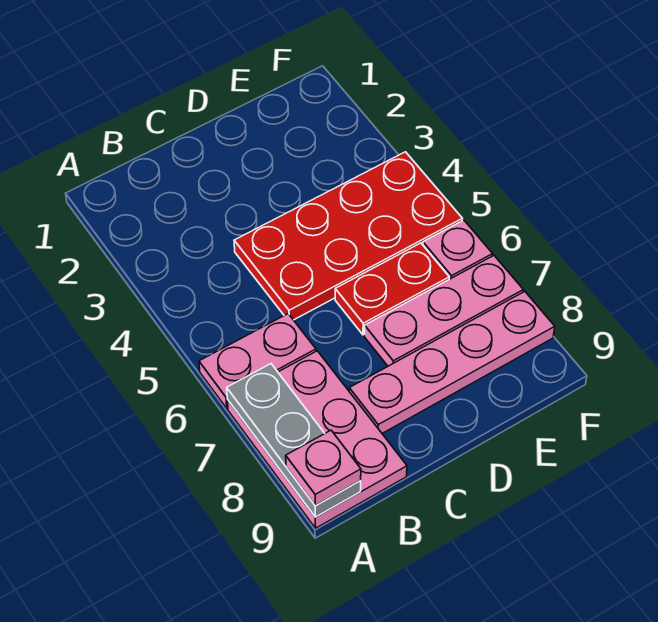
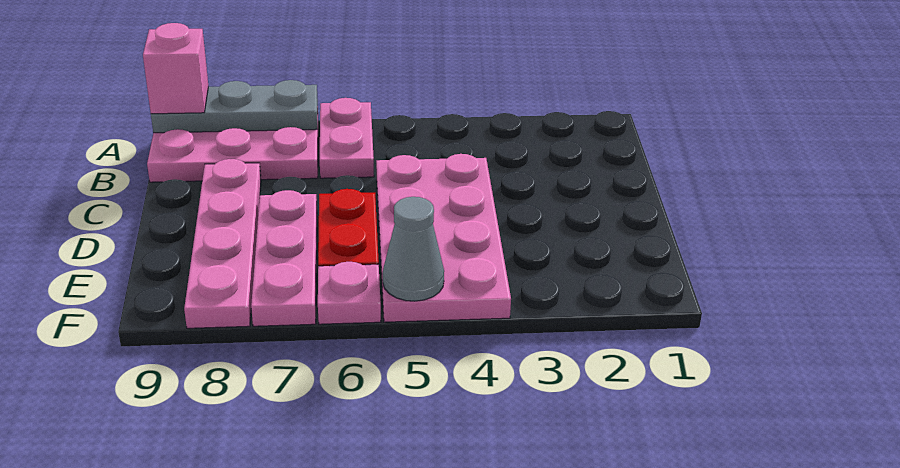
pink 1x1 plate [286,430,361,506] -> pink 1x1 brick [143,23,208,114]
red 2x4 plate [234,152,462,320] -> pink 2x4 plate [376,154,511,322]
none -> grey 1x1 cone [383,197,444,301]

